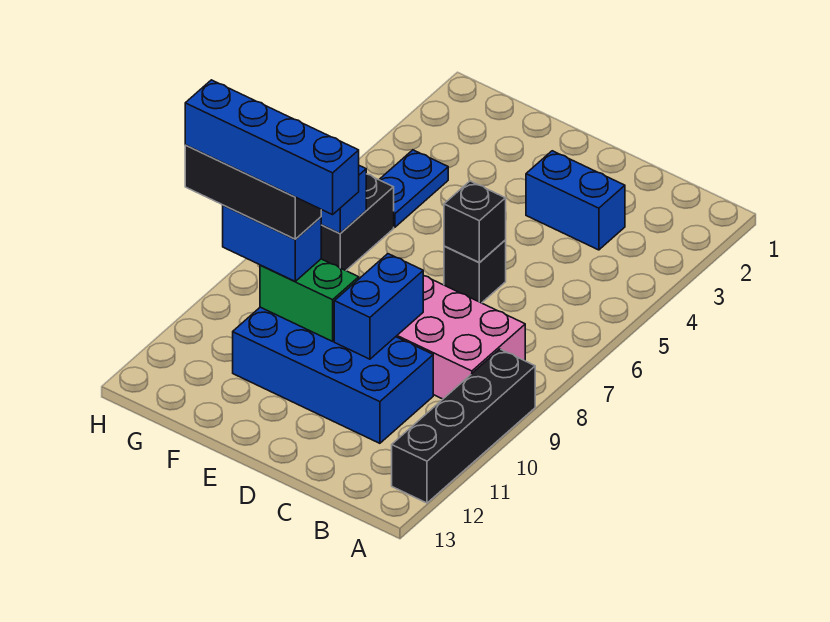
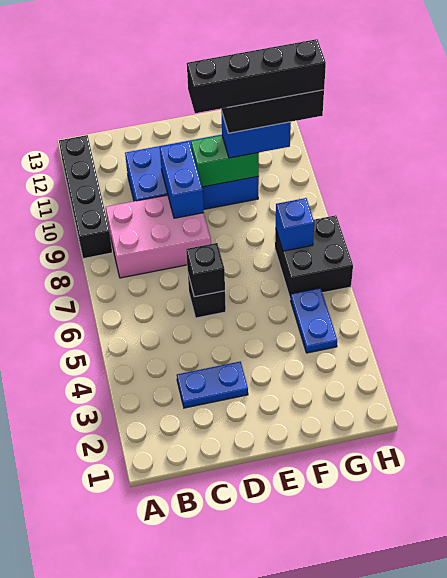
blue 1x2 brick [526,151,625,250] -> blue 1x2 plate [177,362,248,408]
blue 1x4 brick [185,80,359,215] -> black 1x4 brick [187,39,326,113]

